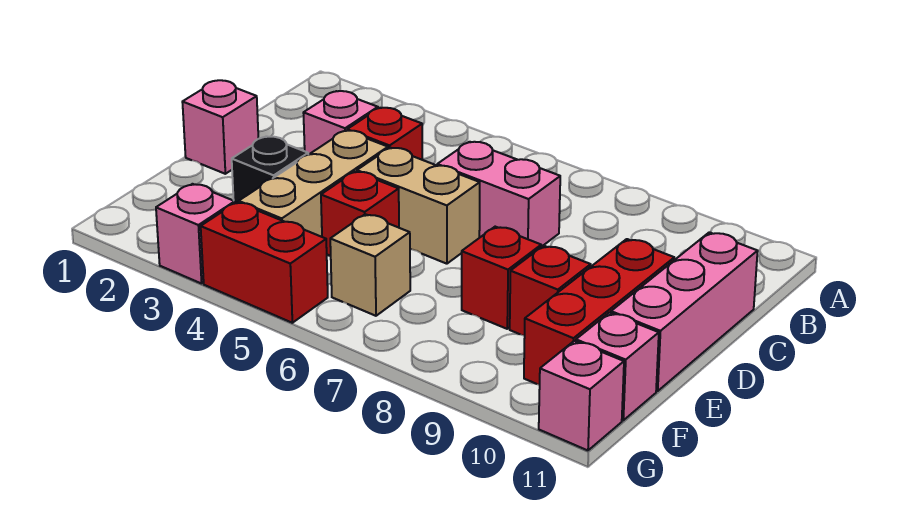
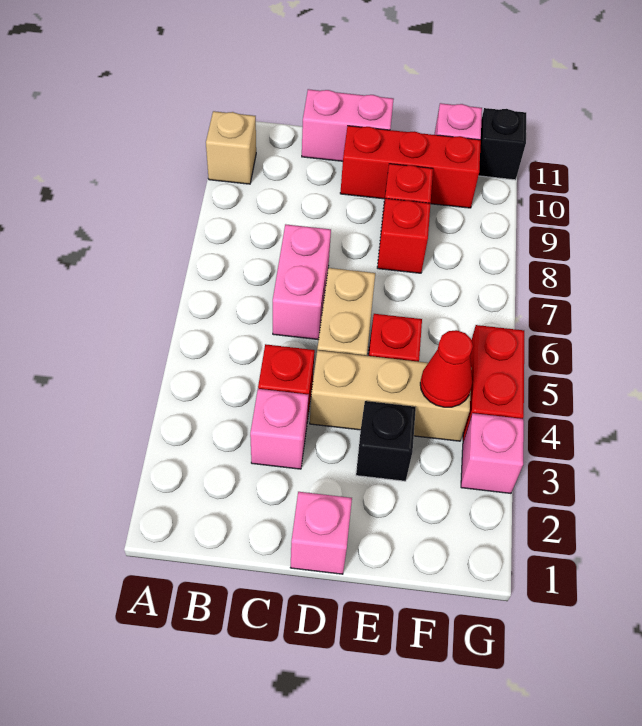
pink 1x3 brick [611,232,758,391] -> pink 1x2 brick [302,89,394,161]
none -> red 1x1 cone [420,330,473,407]
tan 1x1 brick [330,214,410,316] -> tan 1x1 brick moved to [206,111,256,184]
pink 1x1 brick [539,341,624,450] -> black 1x1 brick [479,108,526,180]

